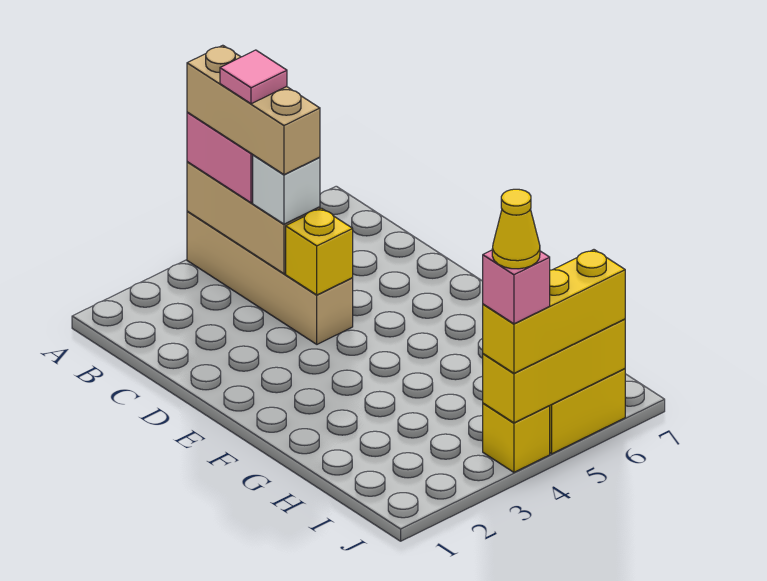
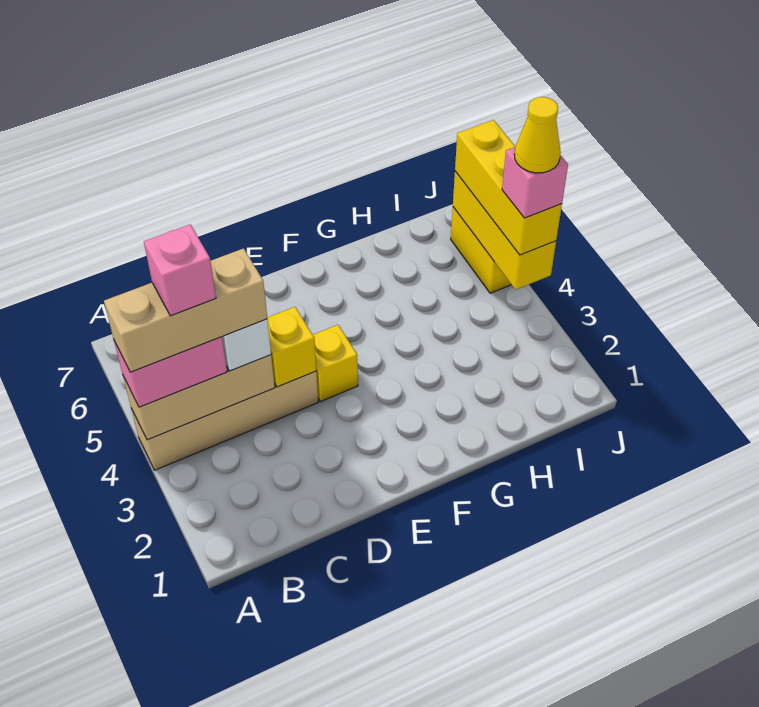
pink 1x1 tile [220,50,287,104] -> pink 1x1 brick [144,224,216,316]
yellow 1x1 brick [483,403,550,472] -> yellow 1x1 brick moved to [313,325,358,402]

